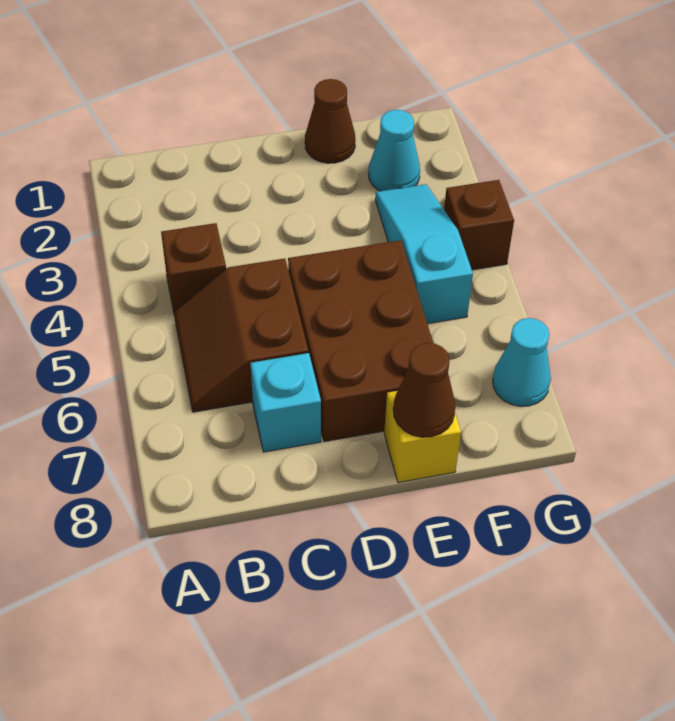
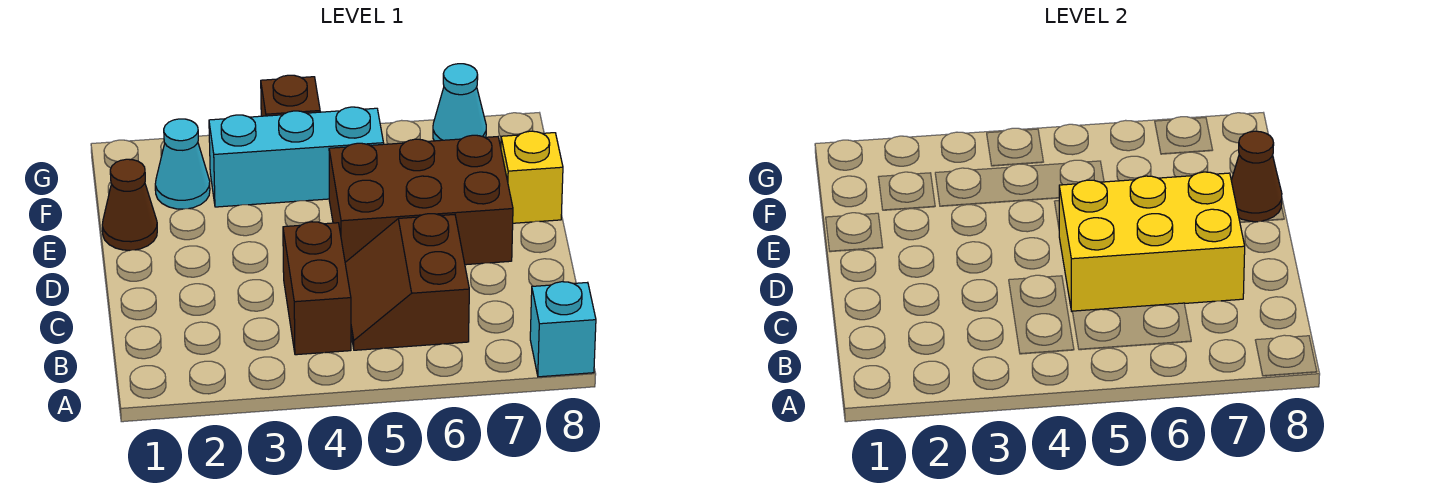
brown 1x1 brick [161,223,226,312] -> brown 1x2 brick [283,222,351,355]
brown 2x2 slope [174,259,308,412] -> brown 2x2 slope turned to [345,214,469,350]
none -> yellow 2x3 brick [1059,172,1245,311]
cyan 1x1 brick [250,353,321,452] -> cyan 1x1 brick moved to [530,282,596,377]
cyan 1x3 slope [375,184,473,324] -> cyan 1x3 brick [209,107,384,207]

